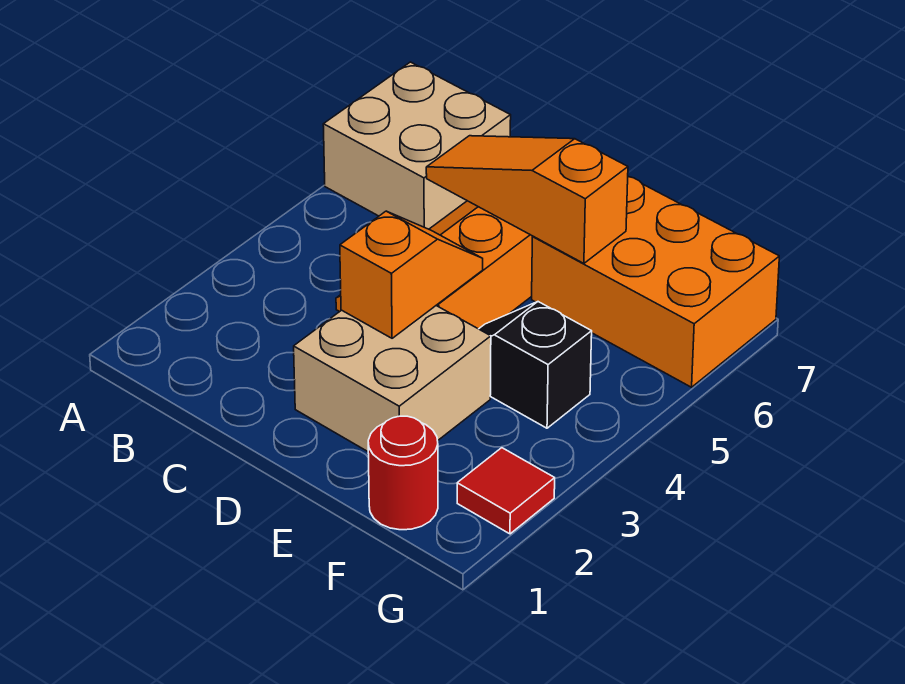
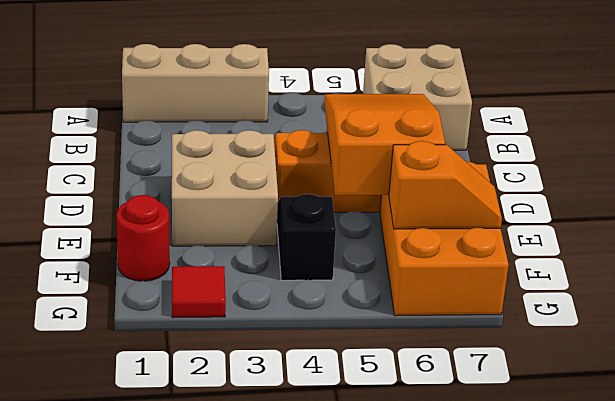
none -> tan 1x3 brick [122,44,269,122]
orange 1x3 slope [426,136,628,263] -> orange 2x3 slope [324,94,445,195]
orange 1x2 slope [340,211,483,338] -> orange 1x2 slope moved to [389,141,502,229]

